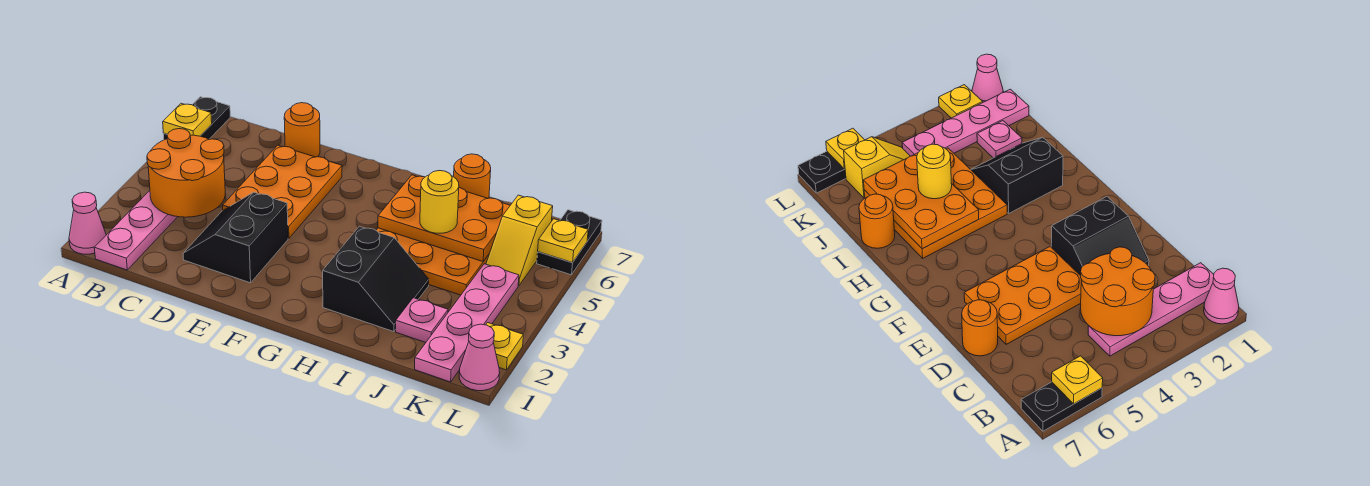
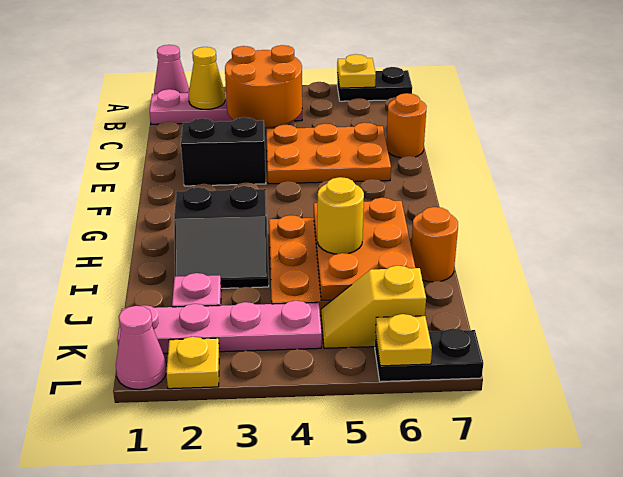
none -> yellow 1x1 cone [189,47,225,109]

